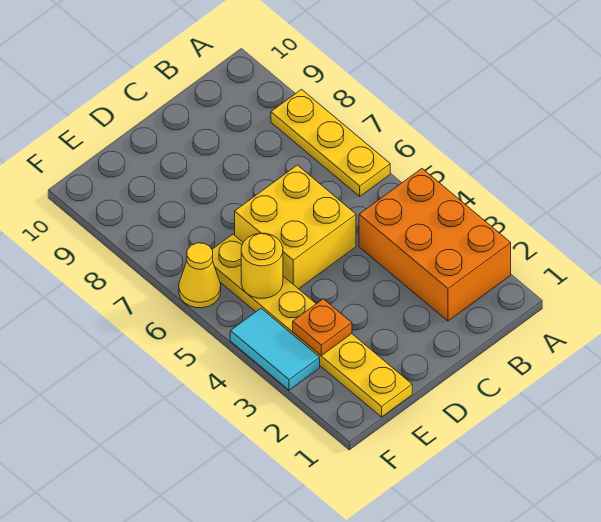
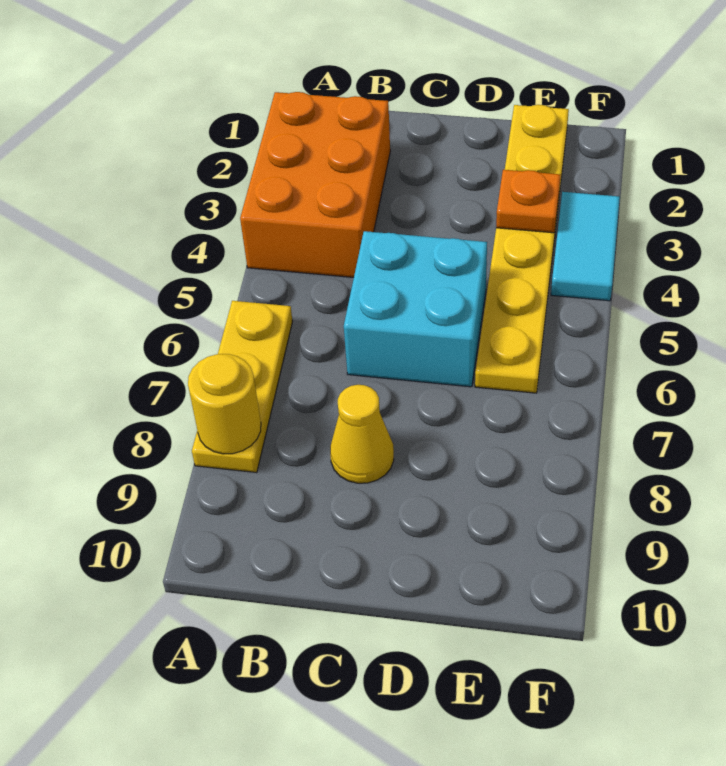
yellow 2x2 brick [235,165,356,289] -> cyan 2x2 brick [344,231,487,387]
yellow 1x1 round brick [241,233,283,298] -> yellow 1x1 round brick moved to [188,354,261,454]
yellow 1x1 cone [179,243,221,308] -> yellow 1x1 cone moved to [330,385,394,483]

